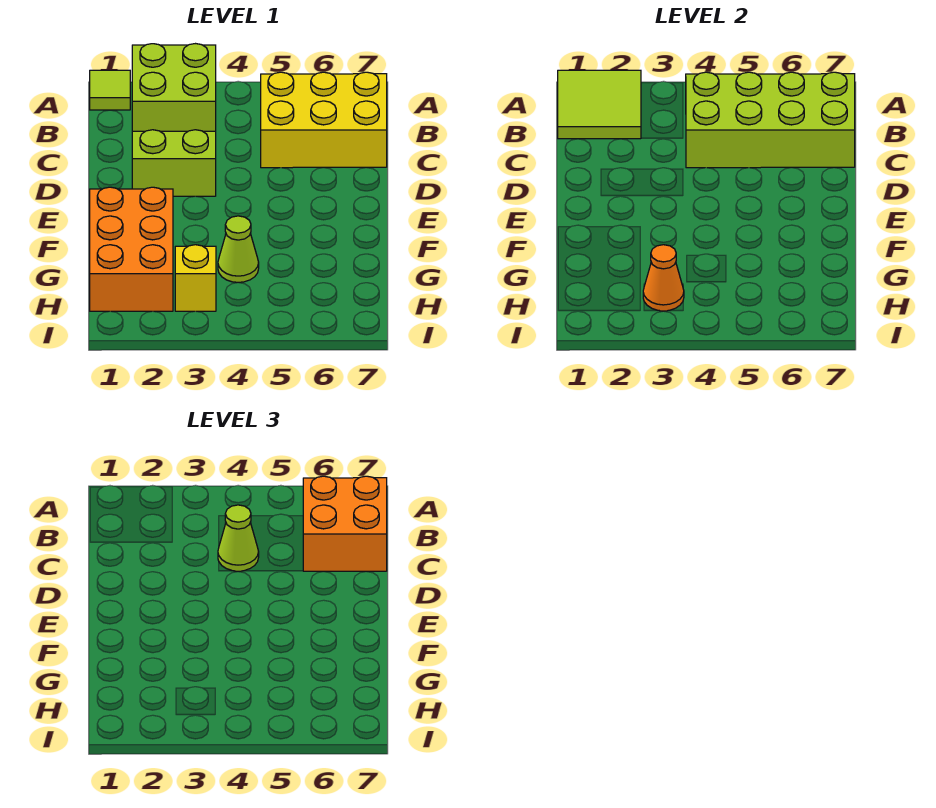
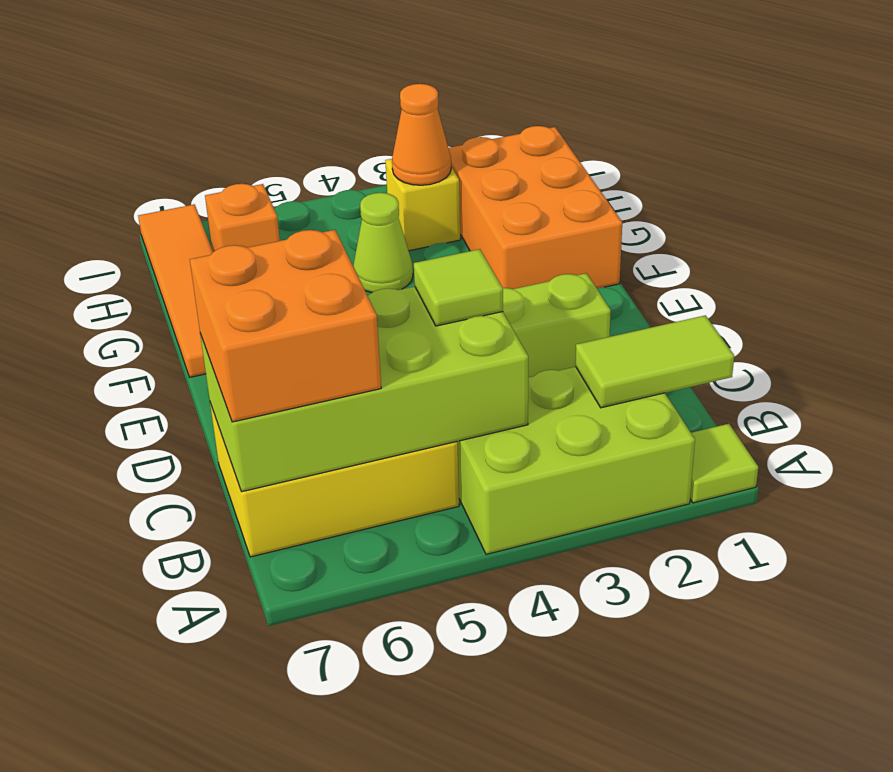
lime 2x2 tile [558,70,641,139] -> lime 1x2 tile [575,315,734,408]
lime 2x2 brick [132,44,216,131] -> lime 2x3 brick [457,367,695,554]
lime 1x1 cone [218,505,259,572] -> lime 1x1 tile [414,249,503,326]
none -> orange 1x4 tile [138,204,213,377]
none -> orange 1x1 brick [205,184,280,252]

